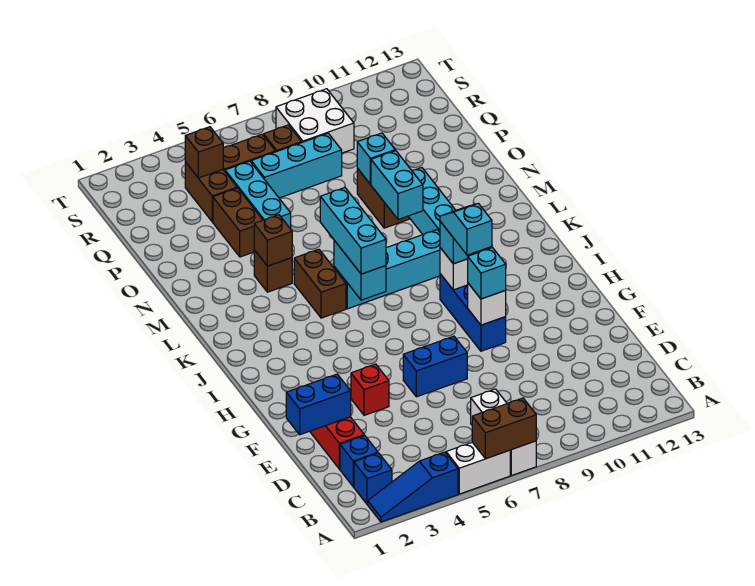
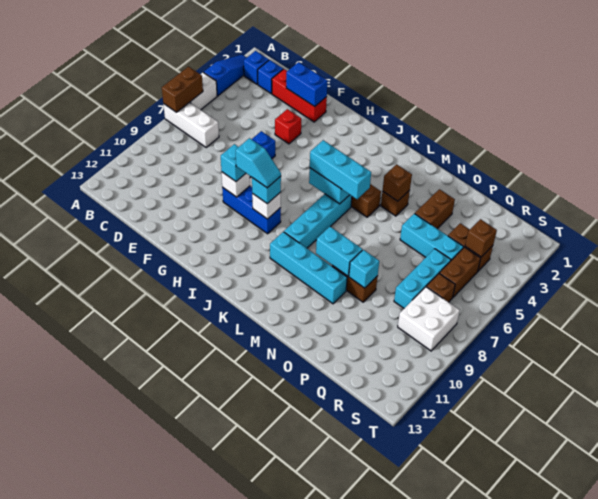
blue 1x2 brick [286,374,351,435] -> blue 1x2 brick turned to [286,62,328,106]
brown 1x2 brick [213,188,263,257] -> brown 1x2 brick turned to [415,189,455,229]

